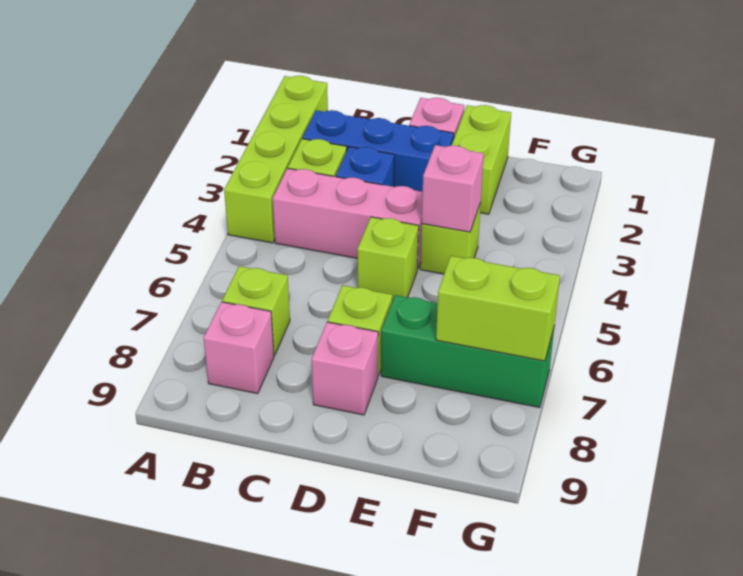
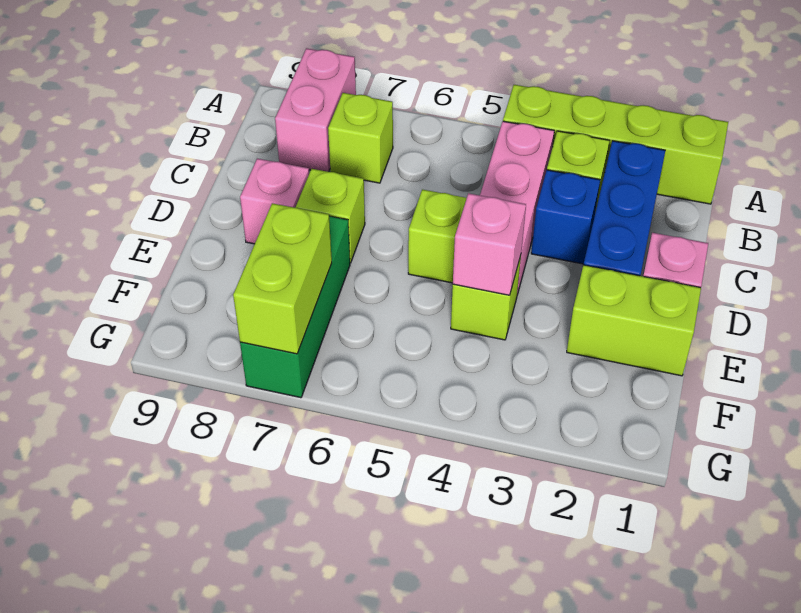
pink 1x1 brick [204,302,274,394] -> pink 1x2 brick [275,48,356,172]

